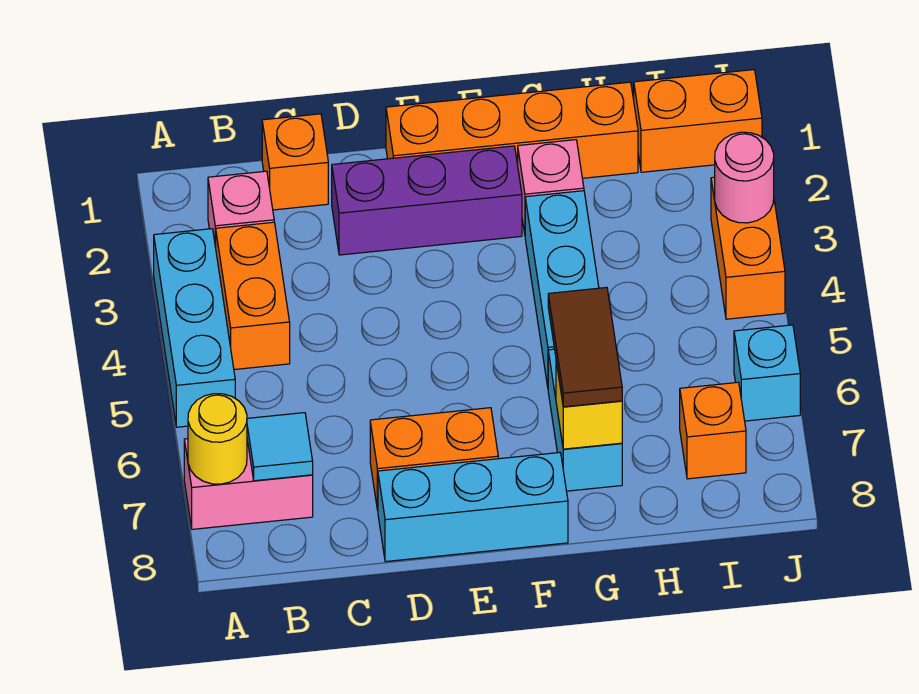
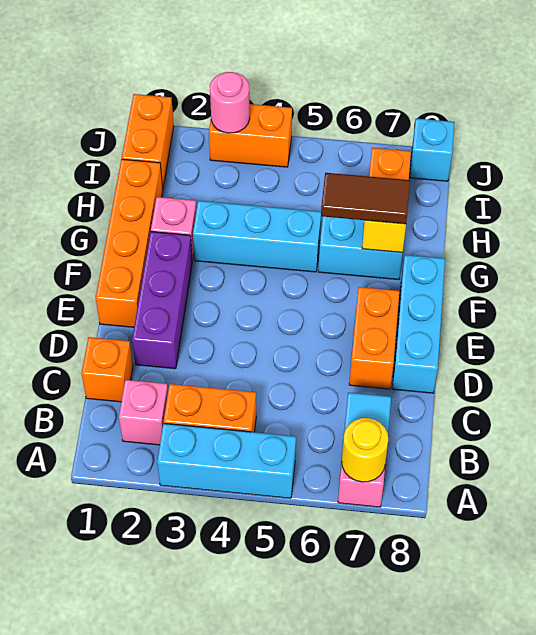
cyan 1x1 brick [734,325,800,421] -> cyan 1x1 brick moved to [410,118,454,181]

